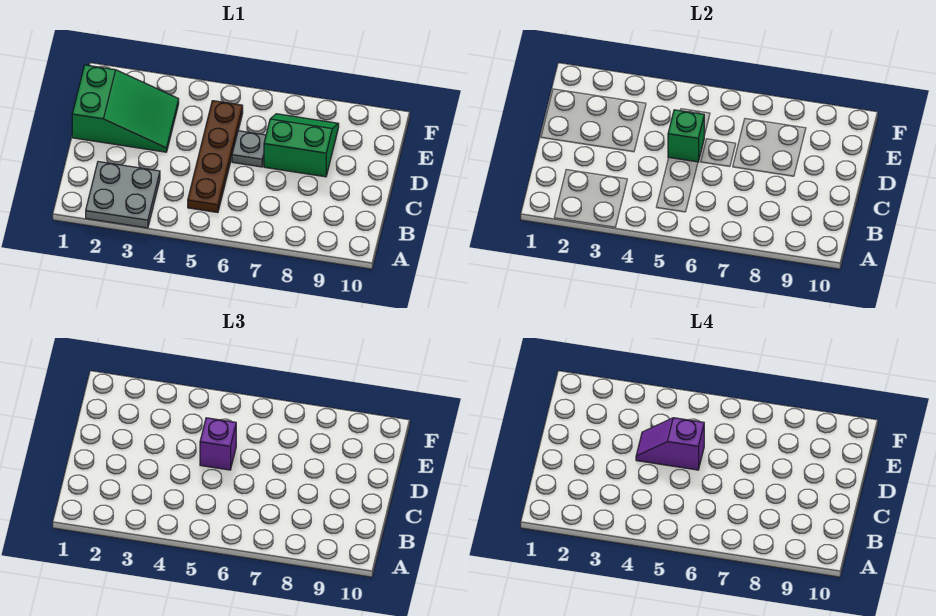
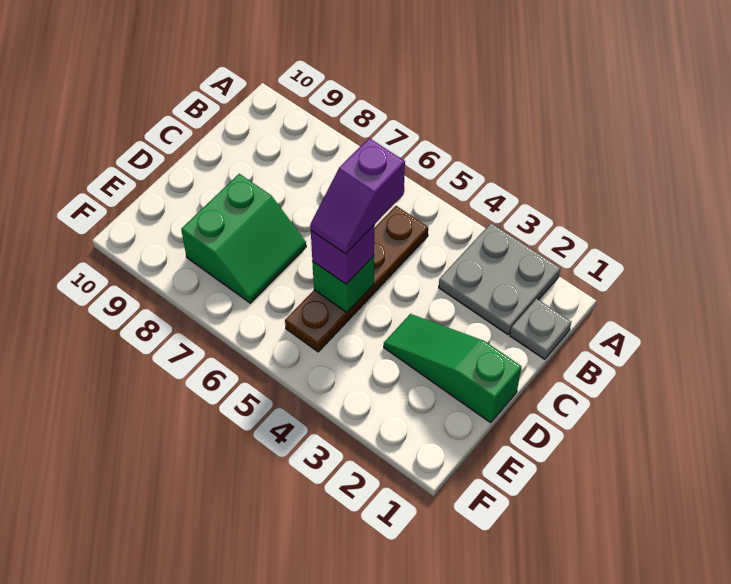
green 2x3 slope [72,65,179,152] -> green 1x3 slope [384,314,521,423]
purple 1x2 slope [636,418,704,470] -> purple 1x2 slope turned to [310,138,405,254]
grey 1x1 plate [232,131,266,167] -> grey 1x1 plate moved to [510,299,571,359]
green 2x2 slope [264,114,339,177] -> green 2x2 slope turned to [181,174,306,303]

